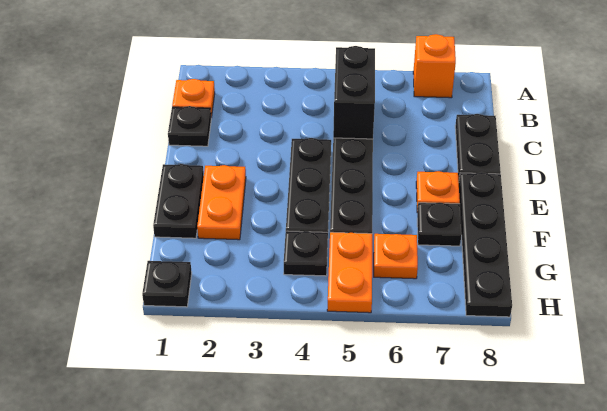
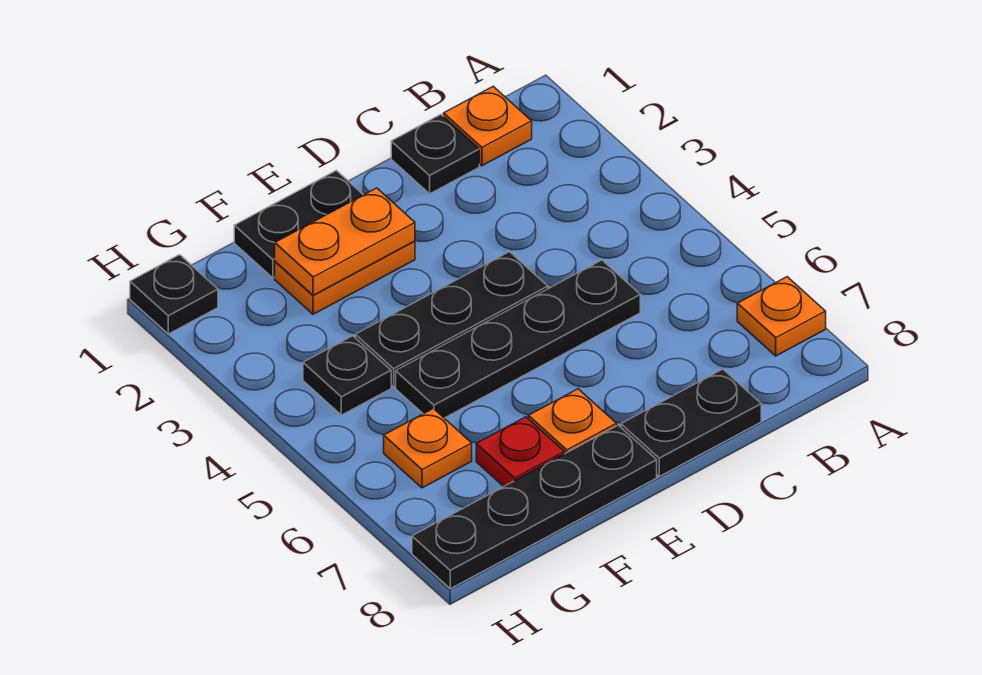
orange 1x1 brick [413,34,456,98] -> orange 1x1 plate [737,277,826,356]
black 1x2 brick [333,46,375,139] -> none
black 1x1 plate [417,203,461,246] -> red 1x1 plate [476,417,564,487]
orange 1x2 plate [327,232,372,313] -> orange 1x2 plate moved to [275,188,415,295]

